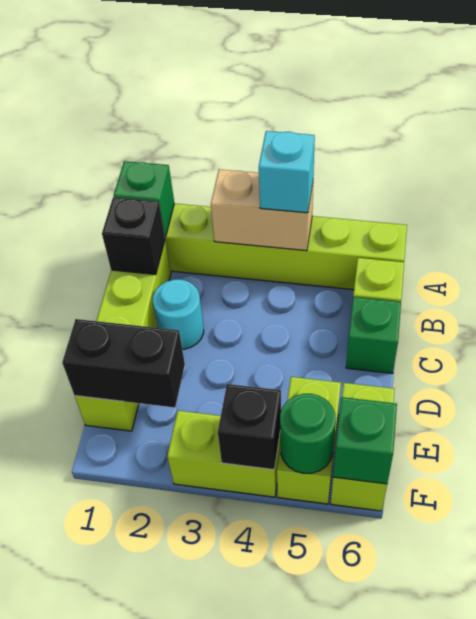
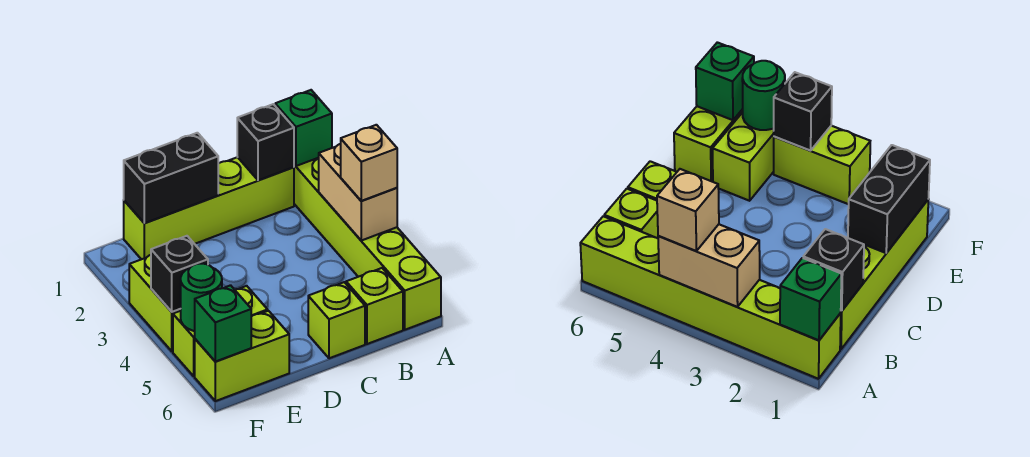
cyan 1x1 brick [259,131,315,213] -> tan 1x1 brick [341,125,397,201]
cyan 1x1 round brick [153,279,204,349] -> none
green 1x1 brick [346,297,401,373] -> lime 1x1 brick [308,282,365,358]
black 1x2 brick [62,319,185,408] -> black 1x2 brick turned to [124,133,218,223]

